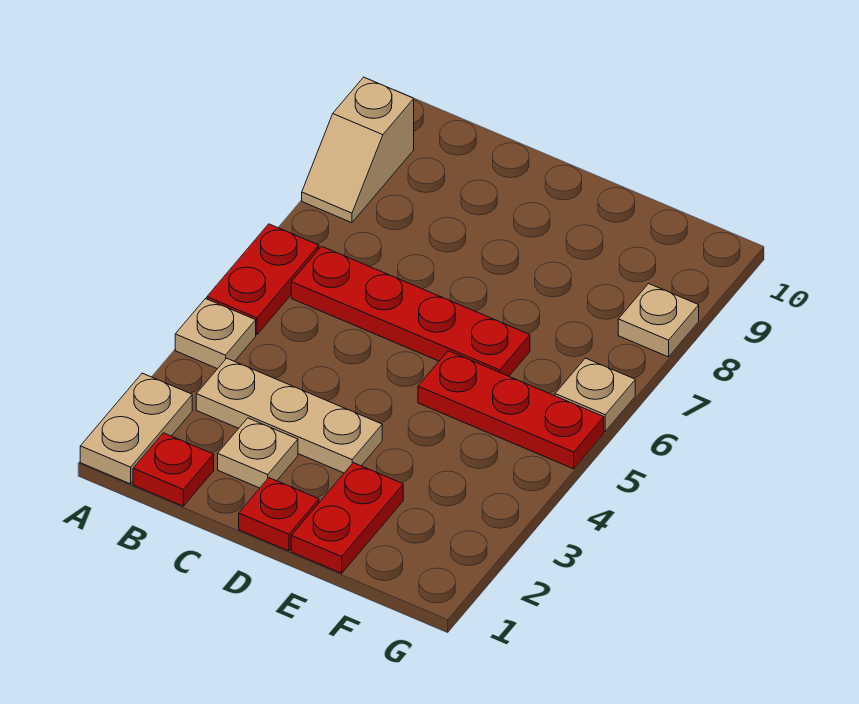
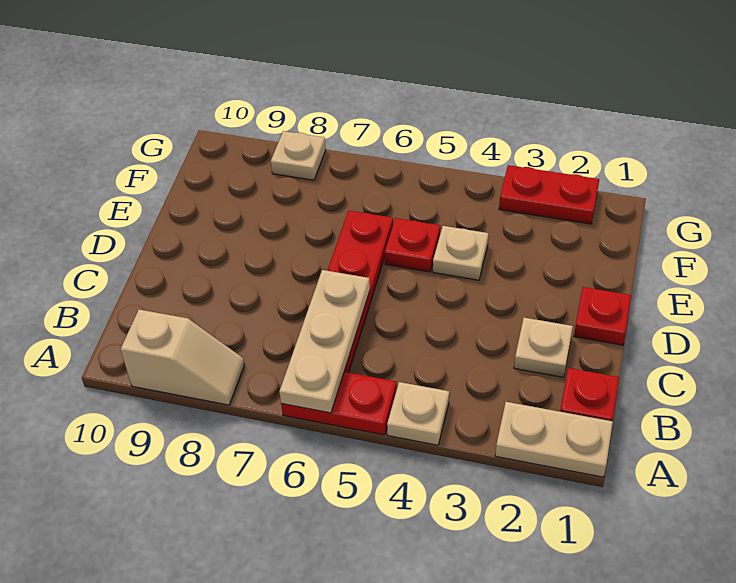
tan 1x3 plate [196,358,382,473] -> tan 1x3 plate moved to [279,270,370,413]
red 1x2 plate [291,463,403,573] -> red 1x2 plate moved to [499,165,599,224]
red 1x3 plate [418,351,604,469] -> red 1x1 plate [385,218,440,272]
tan 1x1 plate [555,358,635,431] -> tan 1x1 plate moved to [433,226,489,280]

